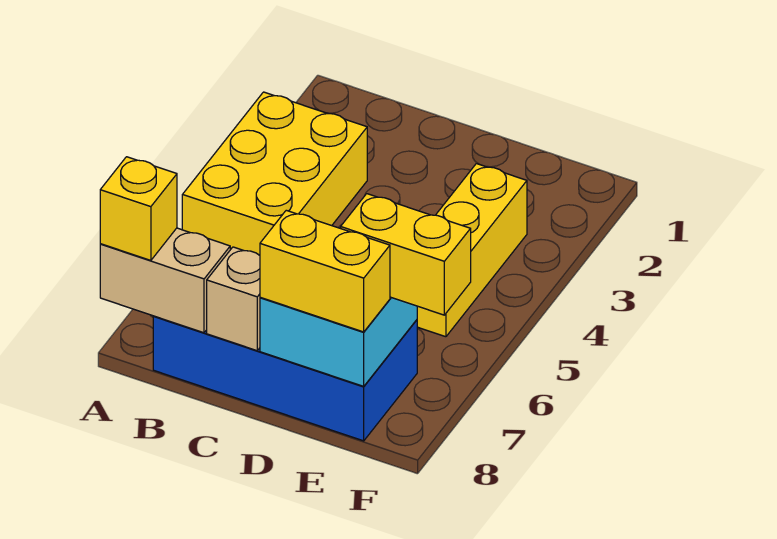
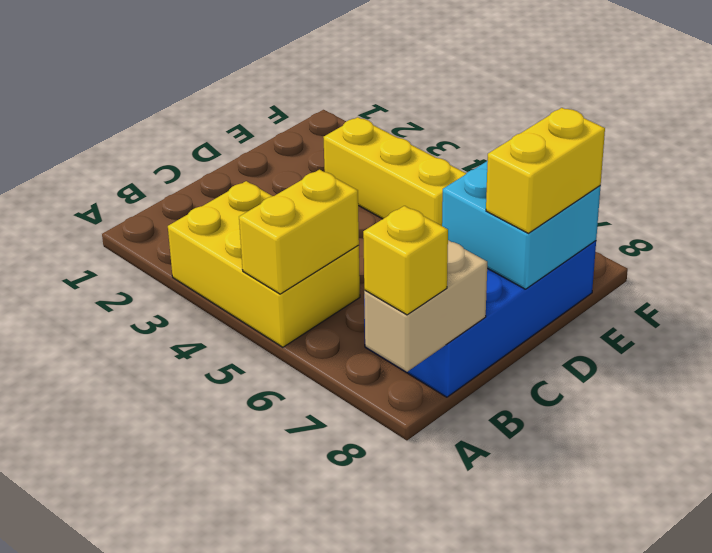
tan 1x1 brick [207,247,260,351] -> none
yellow 1x2 brick [341,194,471,315] -> yellow 1x2 brick moved to [239,170,359,294]

